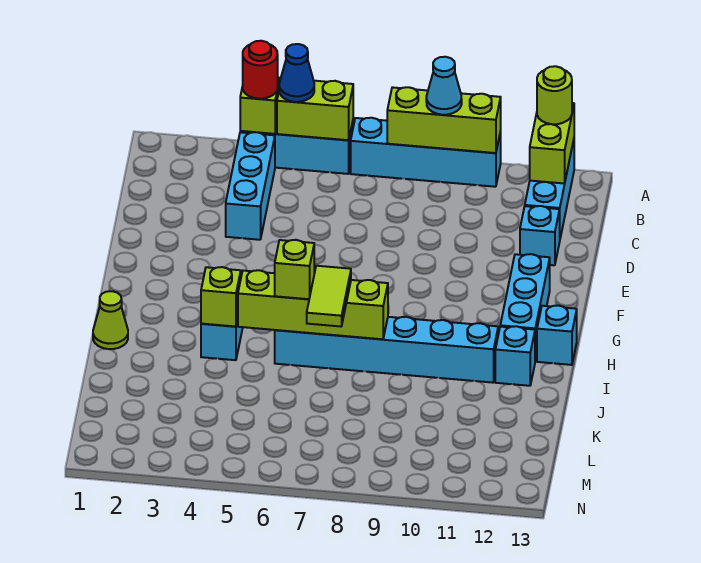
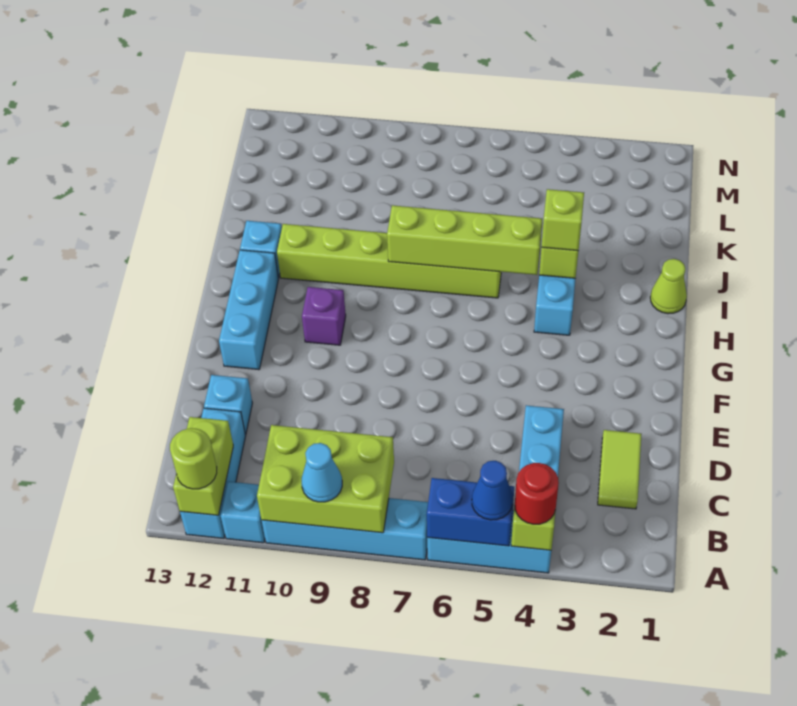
lime 1x2 brick [277,81,353,140] -> blue 1x2 brick [427,478,514,546]
lime 1x3 brick [387,87,501,153] -> lime 2x3 brick [257,425,394,533]
none -> purple 1x1 brick [302,287,346,345]
cyan 1x1 brick [537,305,577,365] -> cyan 1x1 brick moved to [221,482,265,543]
cyan 1x6 brick [275,317,498,383] -> lime 1x6 brick [277,224,501,298]
lime 1x1 brick [275,240,314,299] -> lime 1x1 brick moved to [541,189,584,251]
lime 1x2 tile [307,266,351,326] -> lime 1x2 tile moved to [598,430,642,509]

